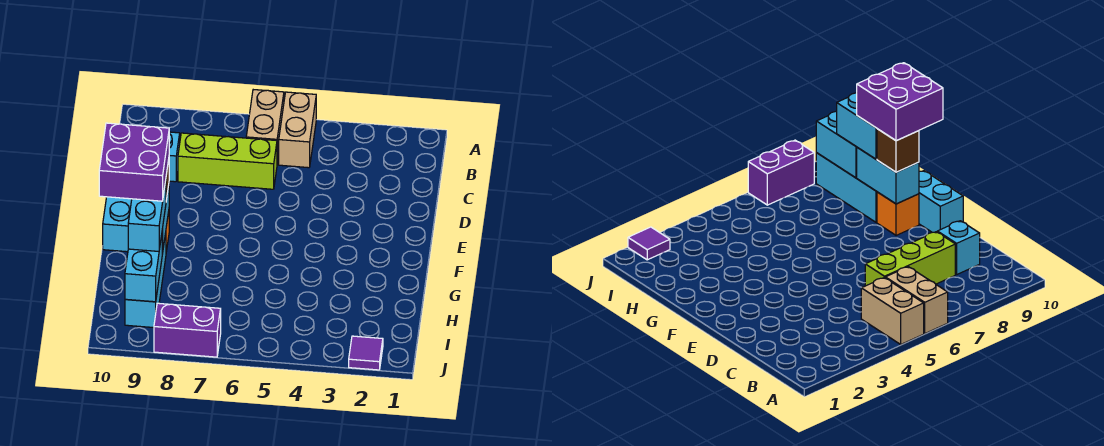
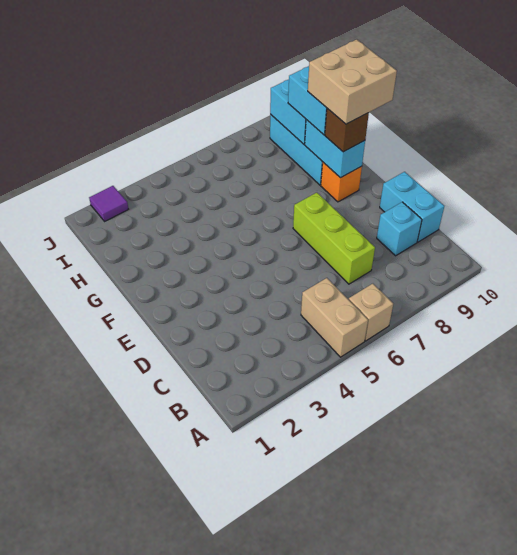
tan 1x2 brick [246,90,284,163] -> tan 1x1 brick [349,284,393,341]
lime 1x3 brick [178,133,277,189] -> lime 1x3 brick turned to [293,193,375,284]
cyan 1x2 brick [103,197,132,252] -> cyan 1x2 brick moved to [380,172,444,242]
purple 2x2 brick [99,123,169,201] -> tan 2x2 brick [308,39,397,124]
purple 1x2 brick [154,303,221,357] -> none

